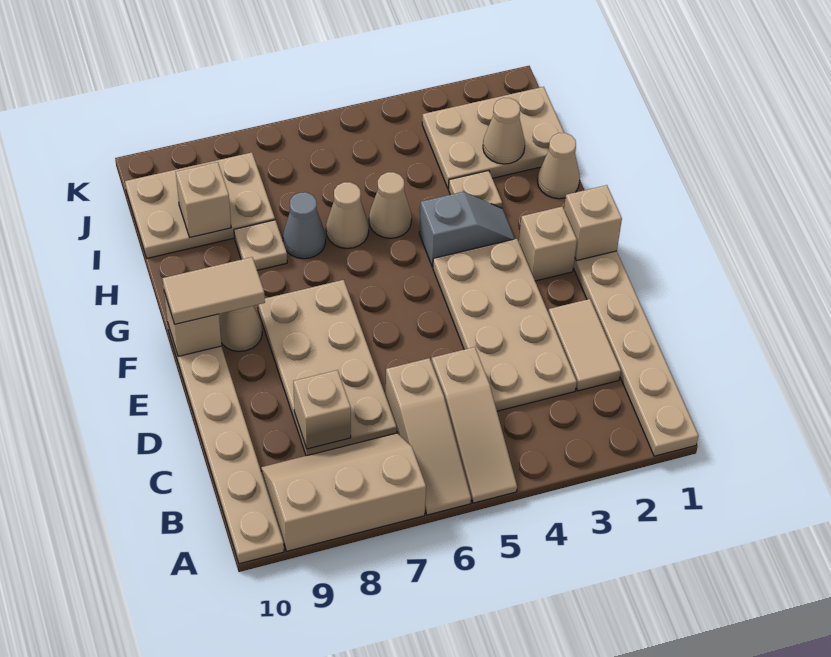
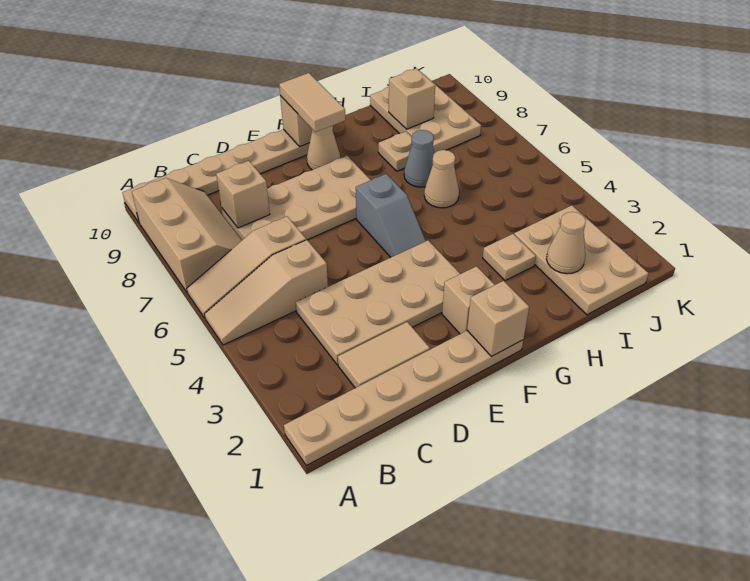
grey 1x2 slope [419,192,515,267] -> grey 1x2 slope moved to [356,174,426,257]
tan 1x1 cone [538,133,580,199] -> none
tan 1x1 cone [369,172,412,238] -> none

